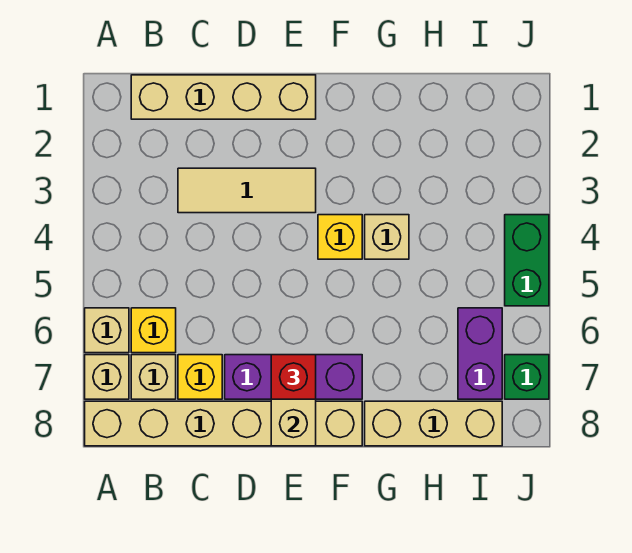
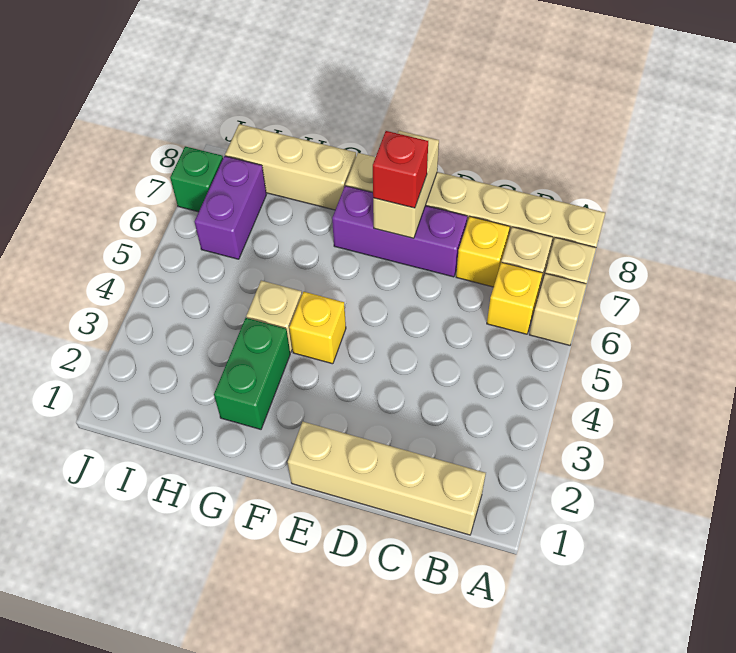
tan 1x3 tile [178,168,316,213] -> none
green 1x2 brick [505,215,549,306] -> green 1x2 brick moved to [214,318,290,429]

